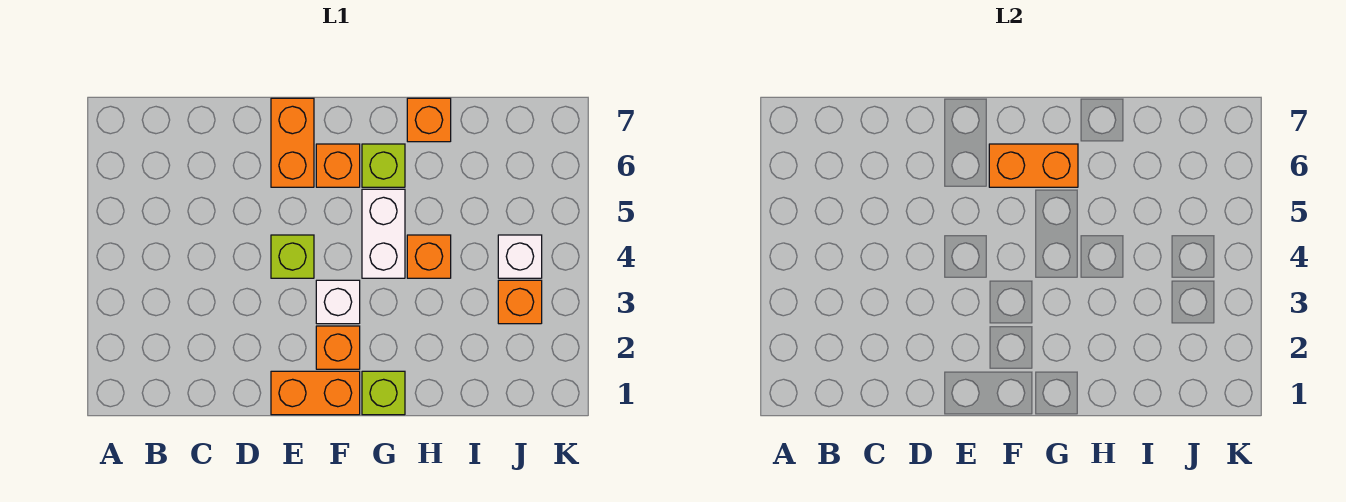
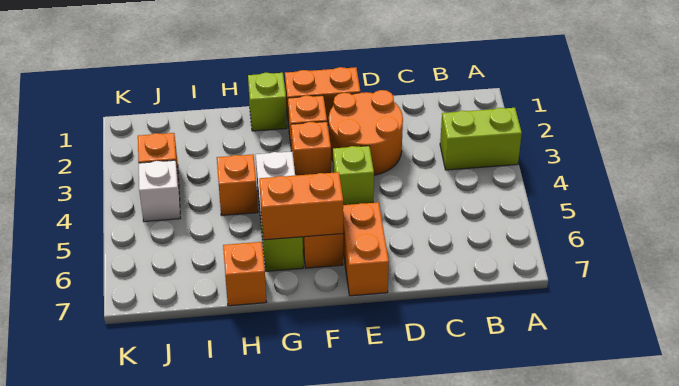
none -> lime 1x2 brick [440,108,522,170]
none -> orange 2x2 round brick [329,90,403,175]
white 1x1 brick [316,280,360,324] -> orange 1x1 brick [291,122,331,176]

